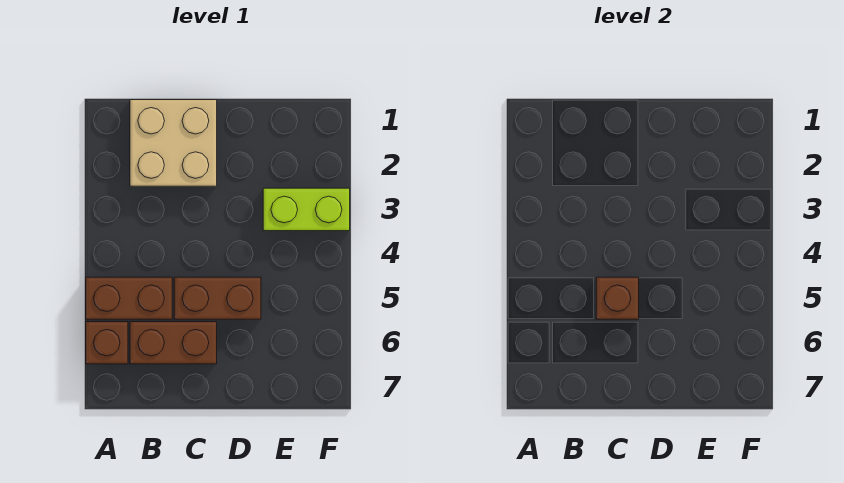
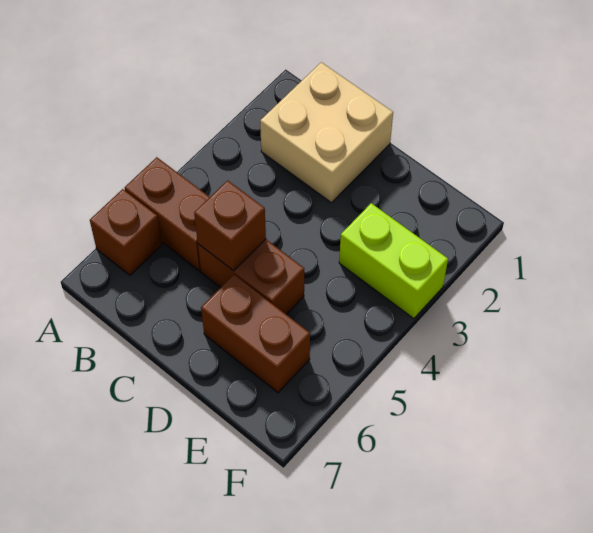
brown 1x2 brick [130,322,217,364] -> brown 1x2 brick moved to [201,275,310,393]

